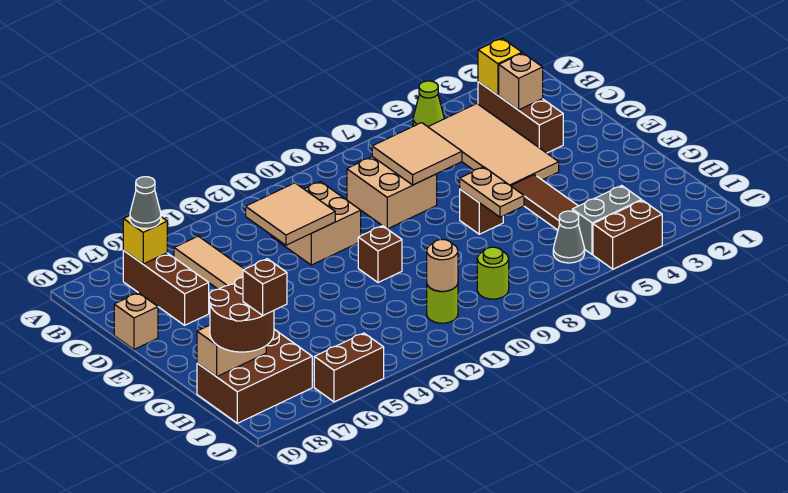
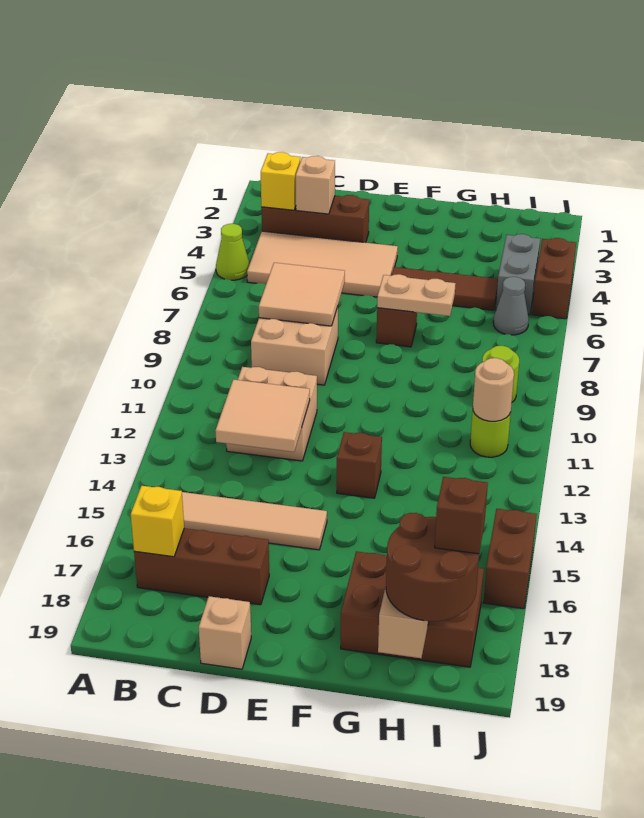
grey 1x1 cone [130,177,161,229] -> none
brown 1x1 brick [358,226,402,282] -> brown 1x1 brick moved to [337,432,382,498]
brown 2x3 brick [197,329,312,423] -> brown 2x3 brick turned to [341,551,484,667]

